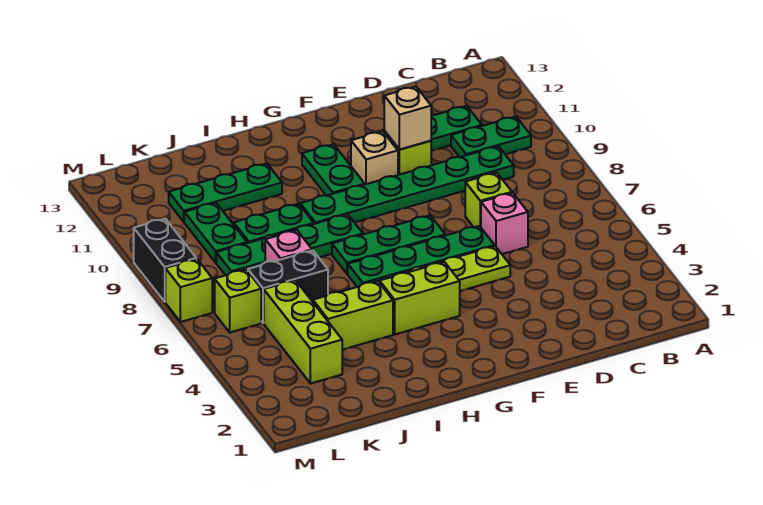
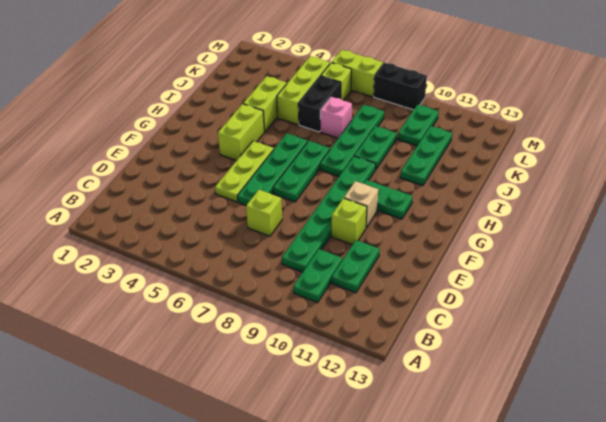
pink 1x1 brick [481,193,528,254] -> none
tan 1x1 brick [384,87,431,150] -> none
lime 1x3 brick [264,280,342,384] -> lime 1x3 brick turned to [277,56,330,125]
green 1x2 plate [184,203,247,262] -> green 1x2 plate turned to [398,105,439,146]
lime 1x1 brick [165,259,212,322] -> lime 1x2 brick [332,50,383,97]

